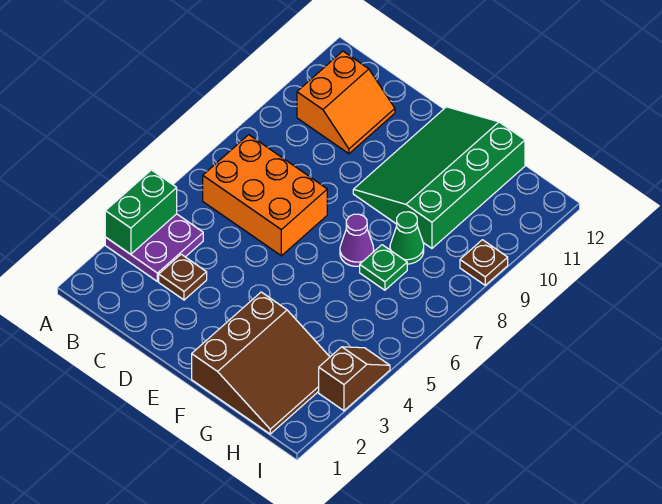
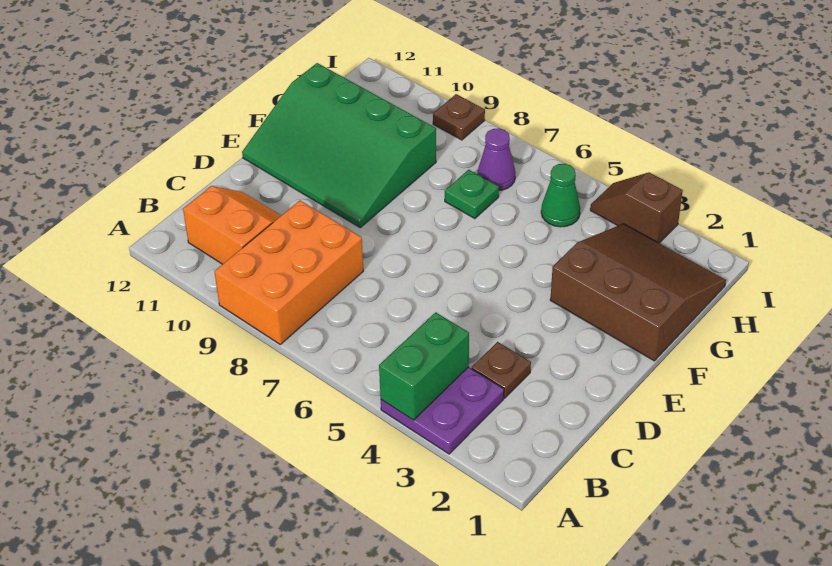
green 1x2 brick [105,170,177,254] -> green 1x2 brick turned to [379,312,469,420]
orange 2x3 brick [203,135,327,256] -> orange 2x3 brick moved to [215,201,363,344]
purple 1x1 cone [340,214,374,266] -> purple 1x1 cone moved to [477,128,516,190]
green 1x1 cone [390,212,424,264] -> green 1x1 cone moved to [541,164,580,227]

